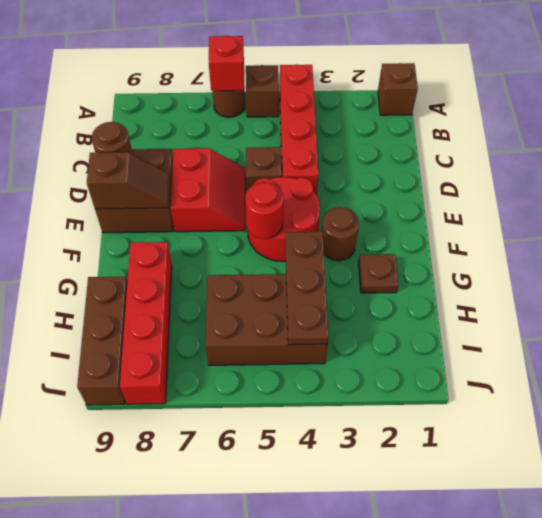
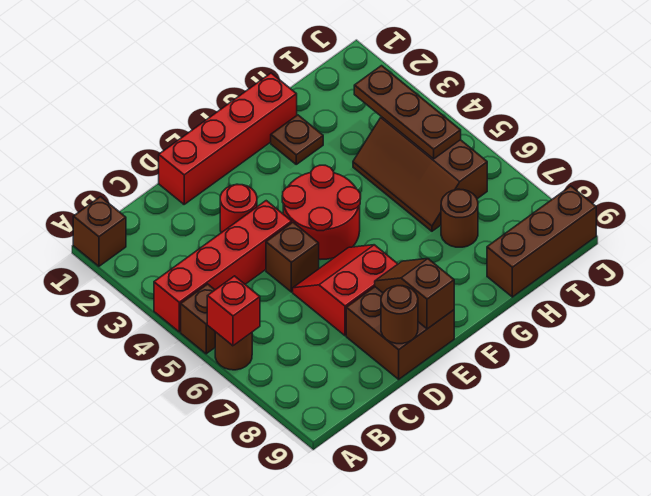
brown 1x1 round brick [322,207,359,261] -> brown 1x1 round brick moved to [441,189,478,247]
red 1x1 round brick [245,182,283,239] -> red 1x1 round brick moved to [220,184,257,233]
brown 1x3 plate [285,232,329,345] -> brown 1x3 plate turned to [354,66,461,159]
red 1x4 brick [120,242,172,404] -> red 1x4 brick moved to [159,73,297,204]
brown 2x3 brick [206,274,328,365] -> brown 2x3 slope [353,117,487,231]

